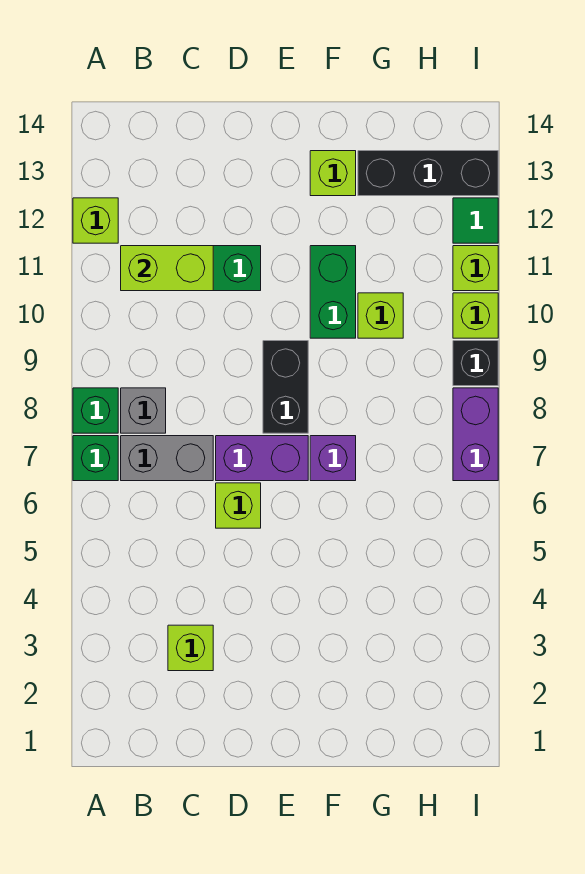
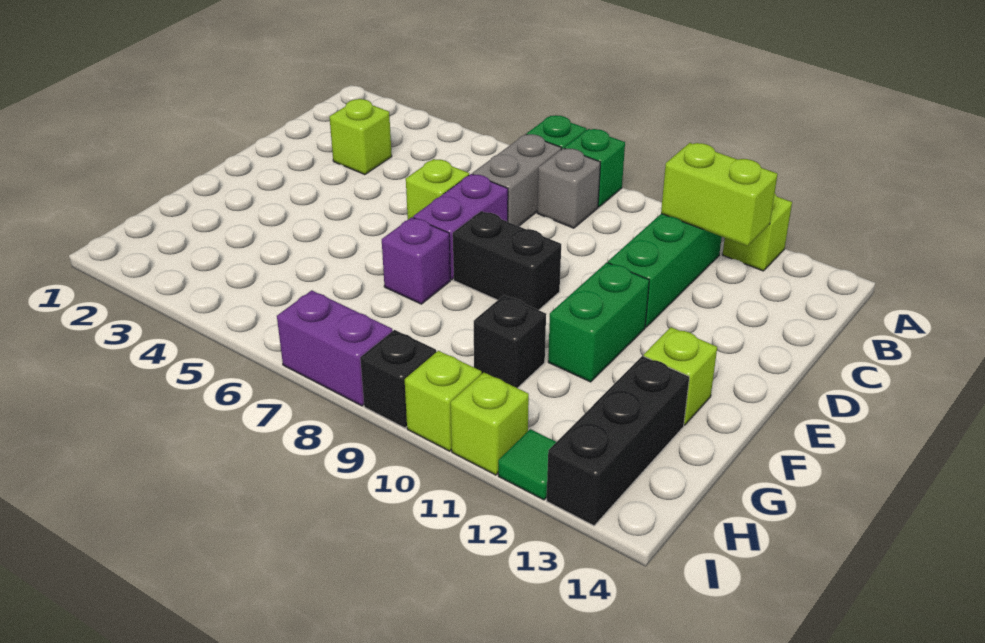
lime 1x2 brick [121,246,213,291] -> lime 1x2 brick turned to [661,143,778,246]
green 1x2 brick [310,246,356,338] -> green 1x2 brick turned to [548,263,649,382]
lime 1x1 brick [358,293,403,338] -> black 1x1 brick [474,295,546,388]

